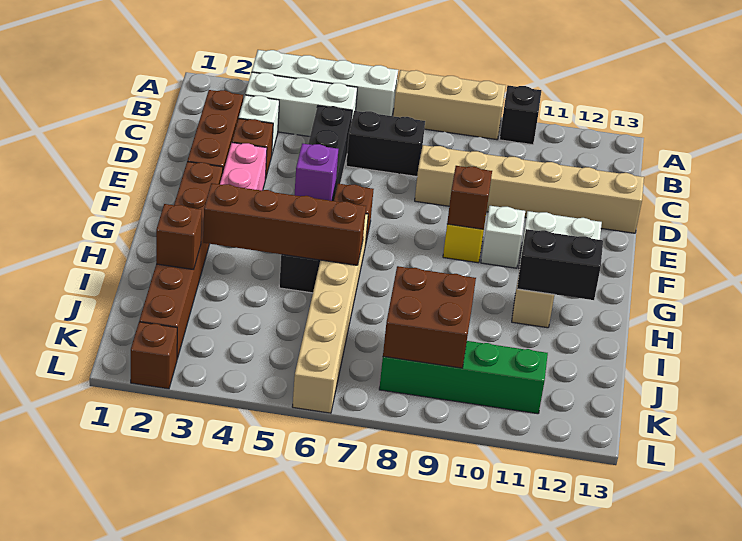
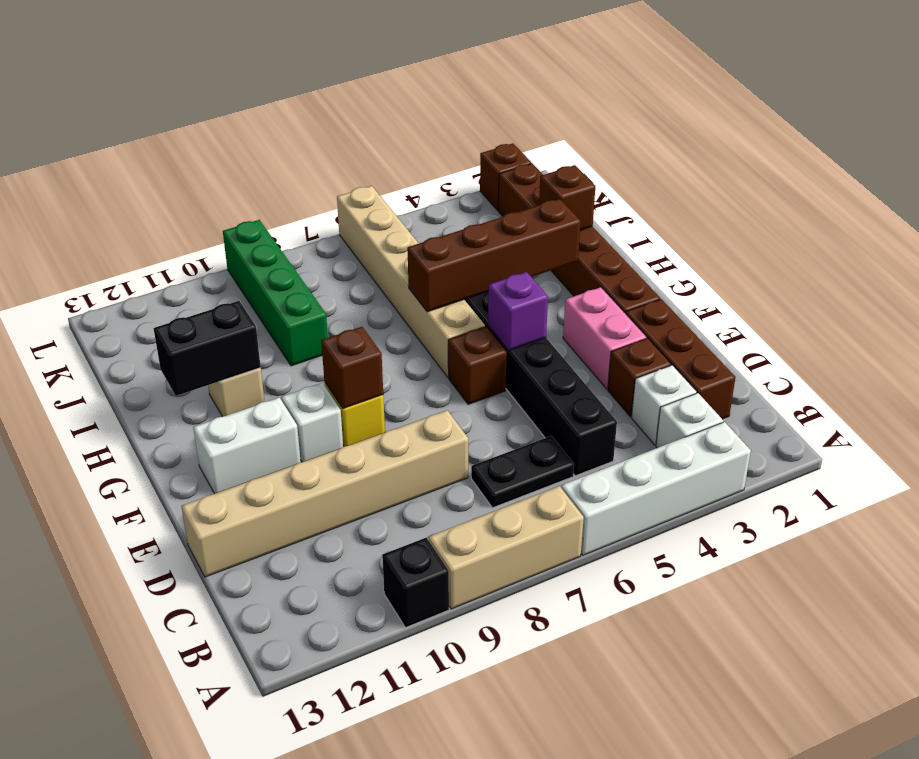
white 1x3 brick [245,72,357,137] -> white 1x1 brick [656,393,723,448]
black 1x2 brick [346,111,425,177] -> black 1x2 plate [471,436,574,508]
brown 2x2 brick [383,266,476,368] -> none
green 1x4 brick [379,341,548,414] -> green 1x4 brick turned to [223,220,328,366]

